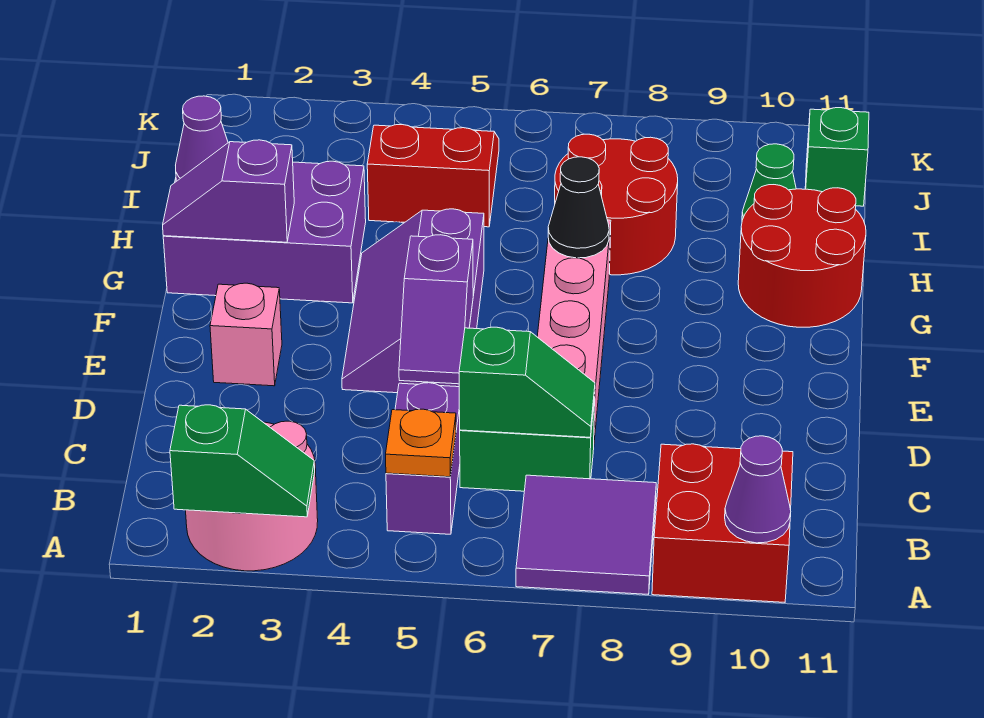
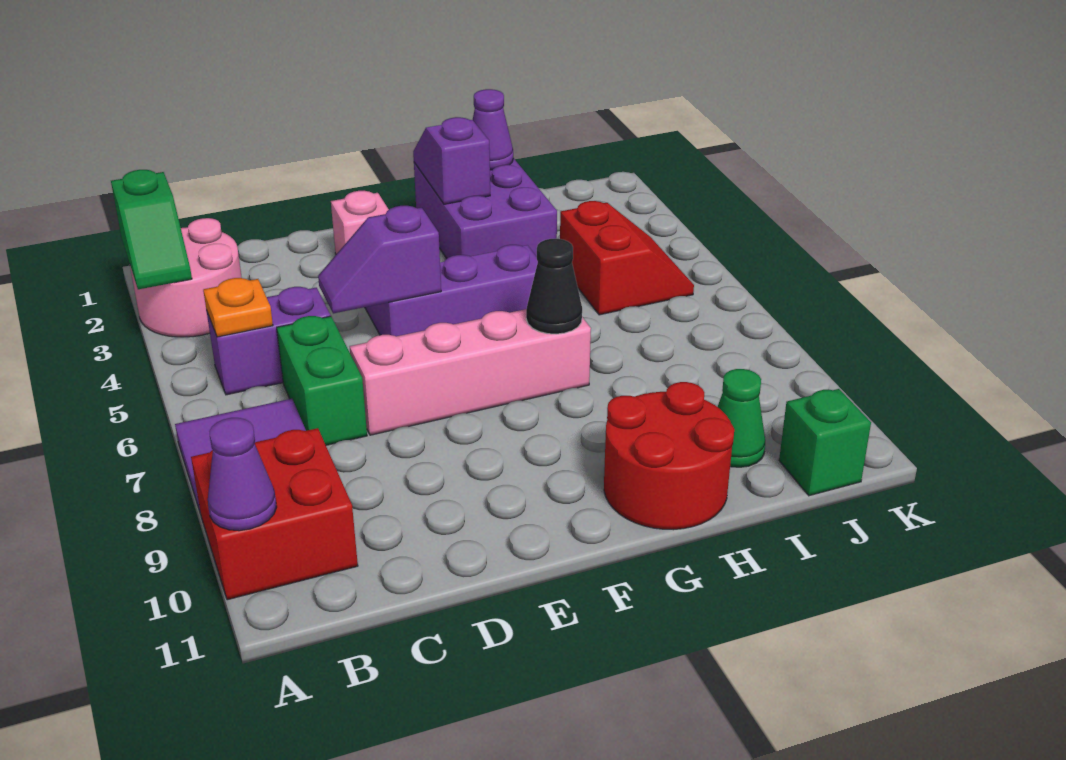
green 1x2 slope [459,327,595,437] -> none
red 2x2 round brick [555,134,678,275] -> none

